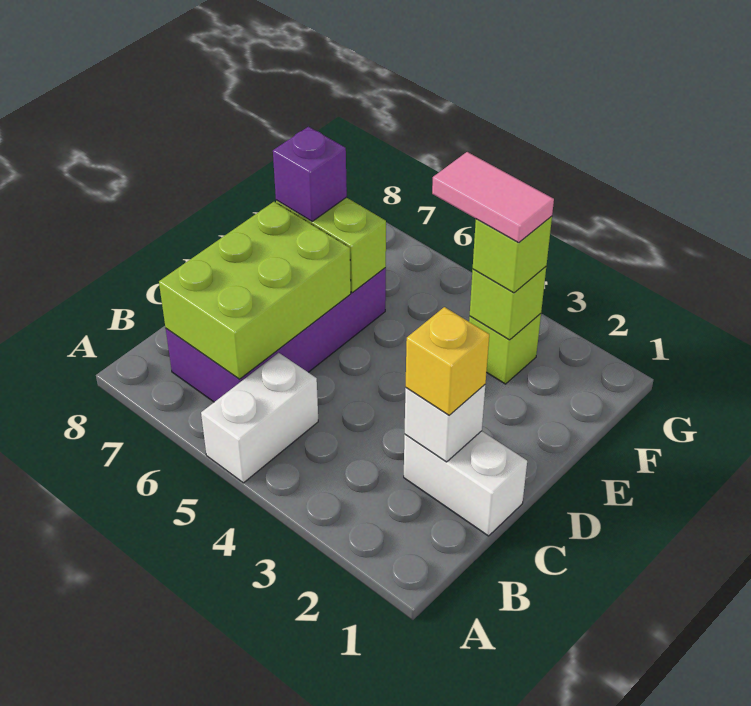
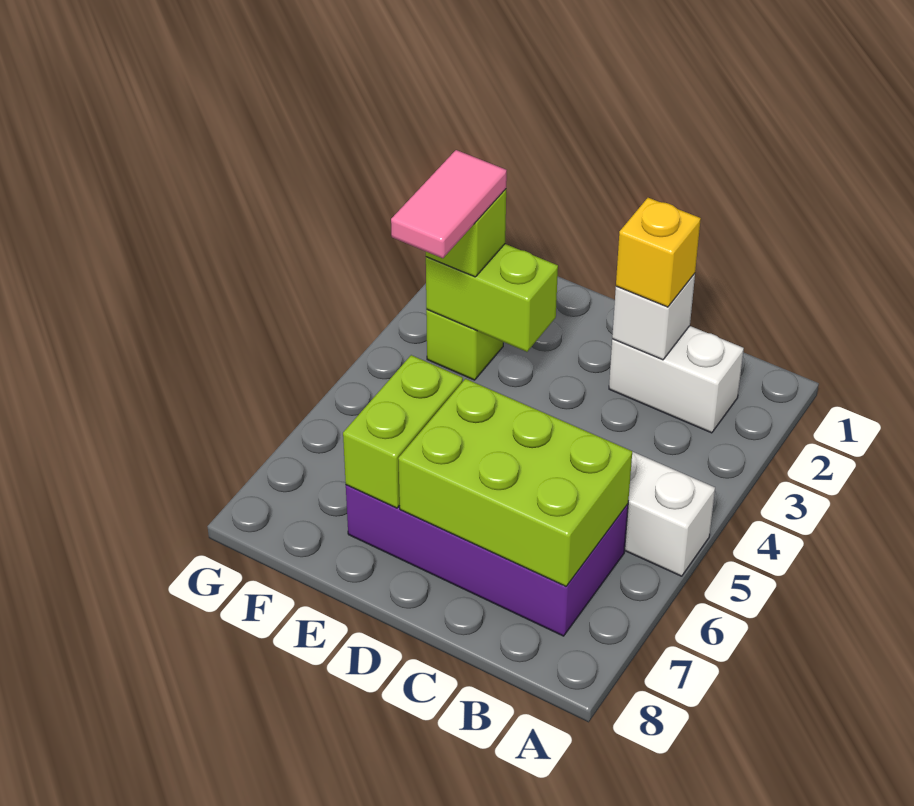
white 1x2 brick [404,431,527,536] -> white 1x2 brick turned to [609,326,744,433]
purple 1x1 brick [273,127,347,221] -> none
lime 1x1 brick [470,267,546,340] -> lime 1x2 brick [426,244,558,352]

